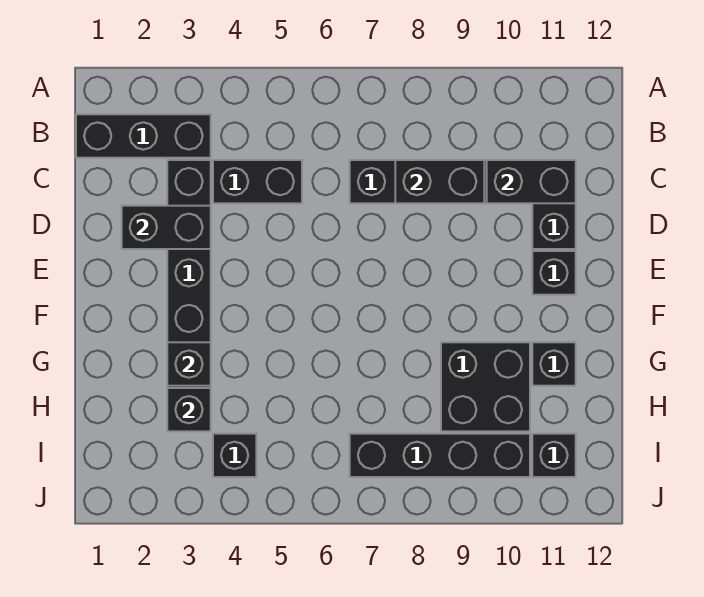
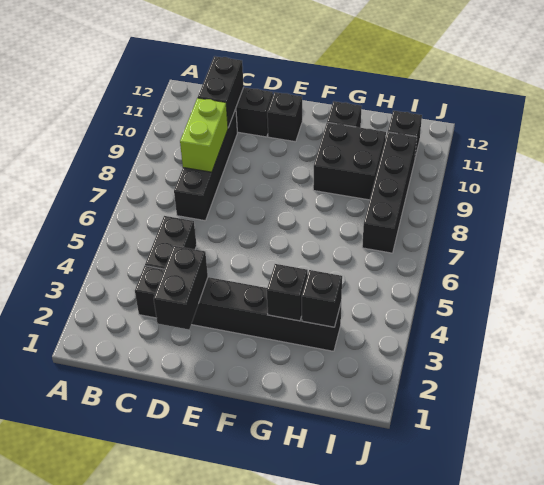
black 1x3 brick [76,114,211,158] -> none
black 1x2 brick [395,160,484,203] -> lime 1x2 brick [180,98,228,172]
black 1x1 brick [213,434,256,477] -> none

